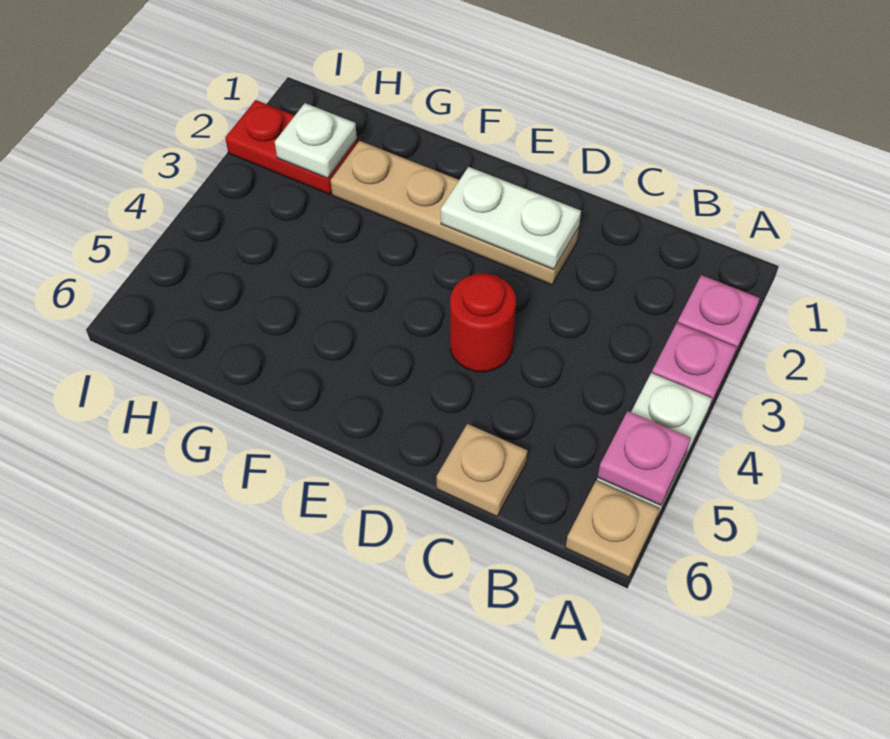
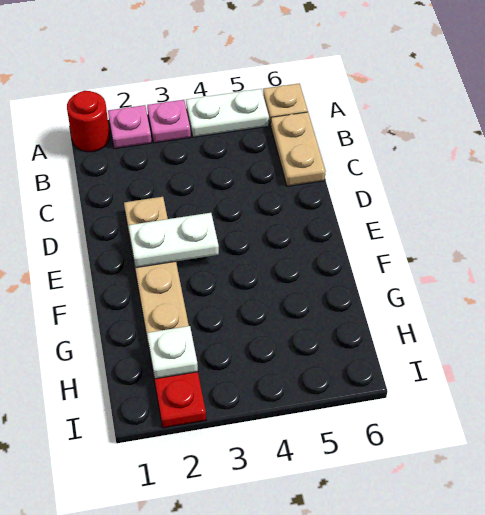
pink 1x1 plate [597,411,691,506] -> none
tan 1x1 plate [437,424,528,517] -> tan 1x2 plate [271,112,326,186]
white 1x2 plate [441,167,581,269] -> white 1x2 plate turned to [128,213,219,268]
red 1x1 round brick [450,274,516,372] -> red 1x1 round brick moved to [67,91,110,152]

